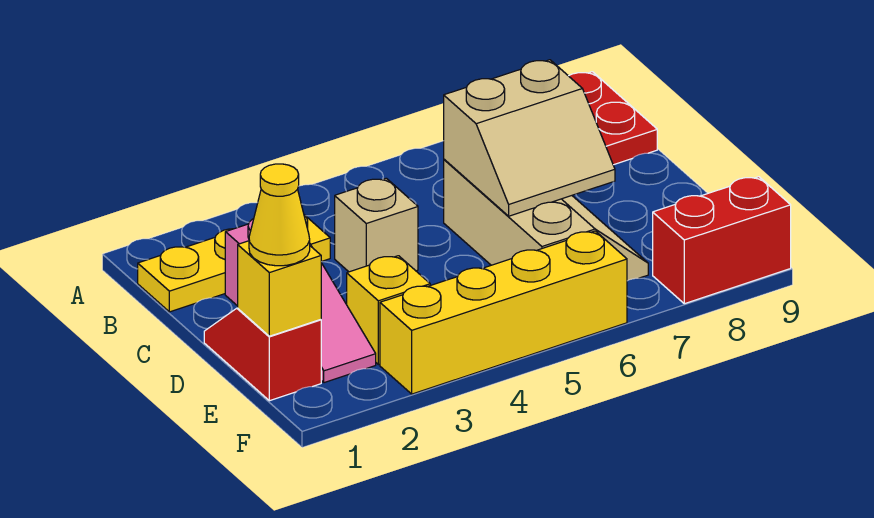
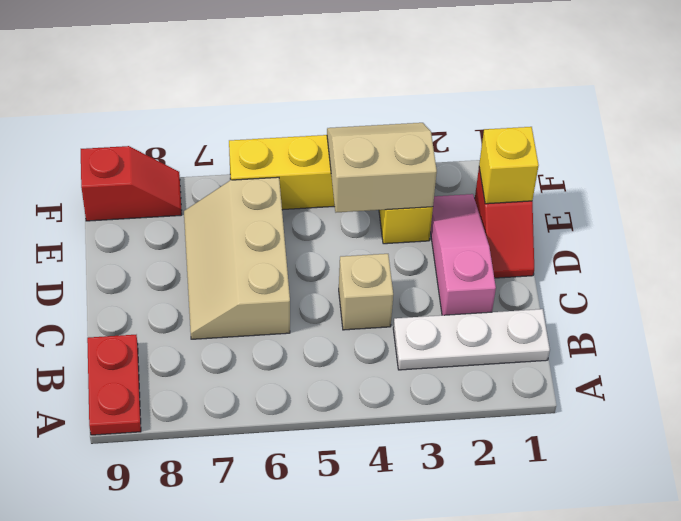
yellow 1x3 plate [138,215,330,312] -> white 1x3 plate [393,309,550,370]
tan 2x2 slope [444,60,615,216] -> tan 2x2 slope moved to [327,123,437,212]
yellow 1x1 cone [249,164,310,266] -> none
red 1x2 brick [653,177,791,304] -> red 1x2 slope [81,146,182,221]

